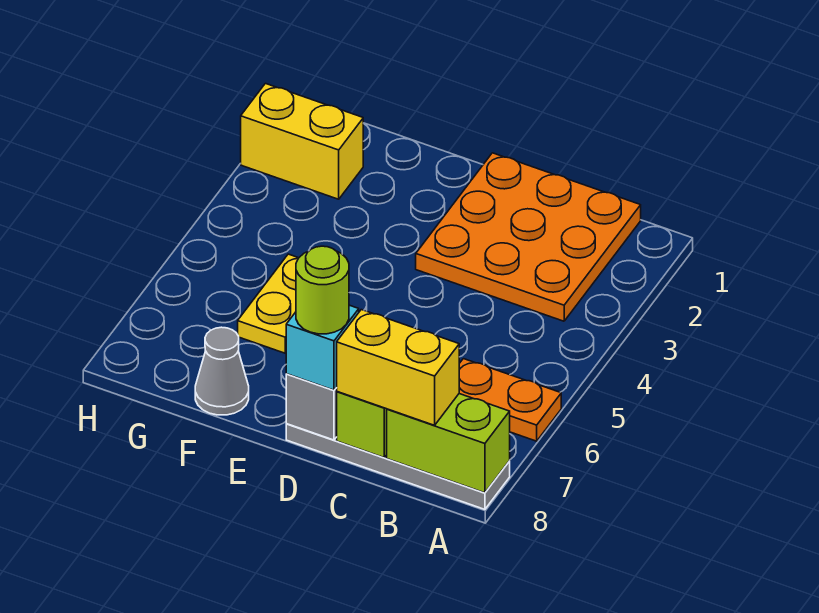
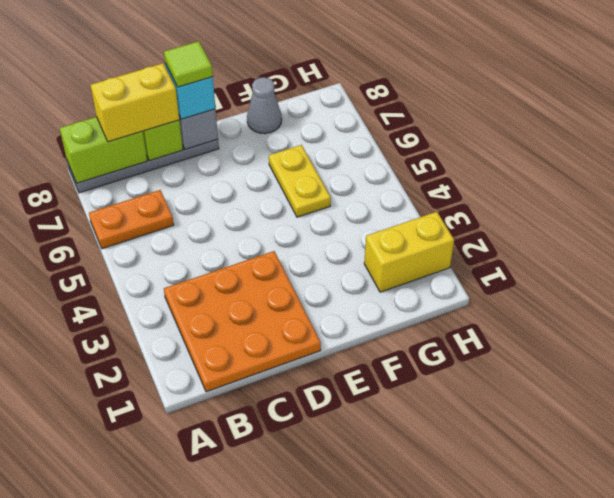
lime 1x1 round brick [296,246,349,334] -> lime 1x1 tile [164,41,213,87]

